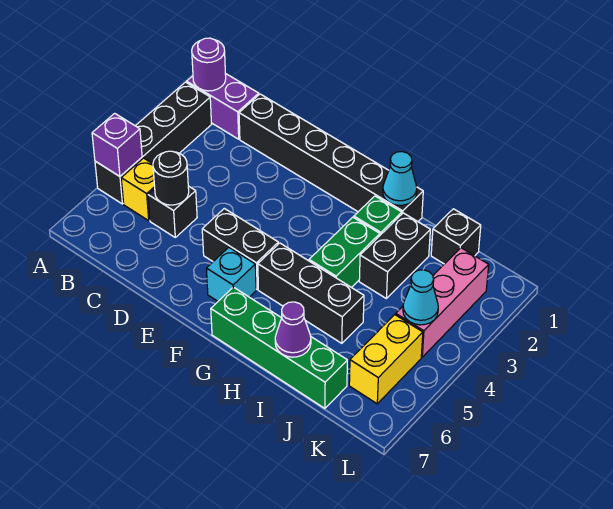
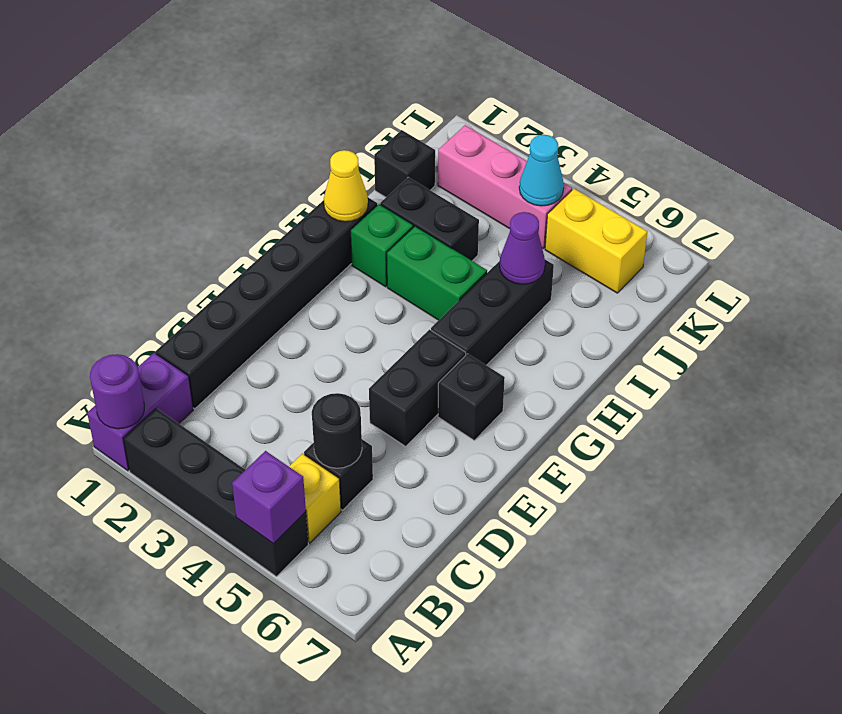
cyan 1x1 brick [206,247,256,301] -> black 1x1 brick [438,354,505,440]
green 1x4 brick [211,287,347,408] -> none
cyan 1x1 cone [383,152,417,205] -> yellow 1x1 cone [324,150,368,222]
purple 1x1 cone [275,302,311,357] -> purple 1x1 cone moved to [500,212,545,284]

